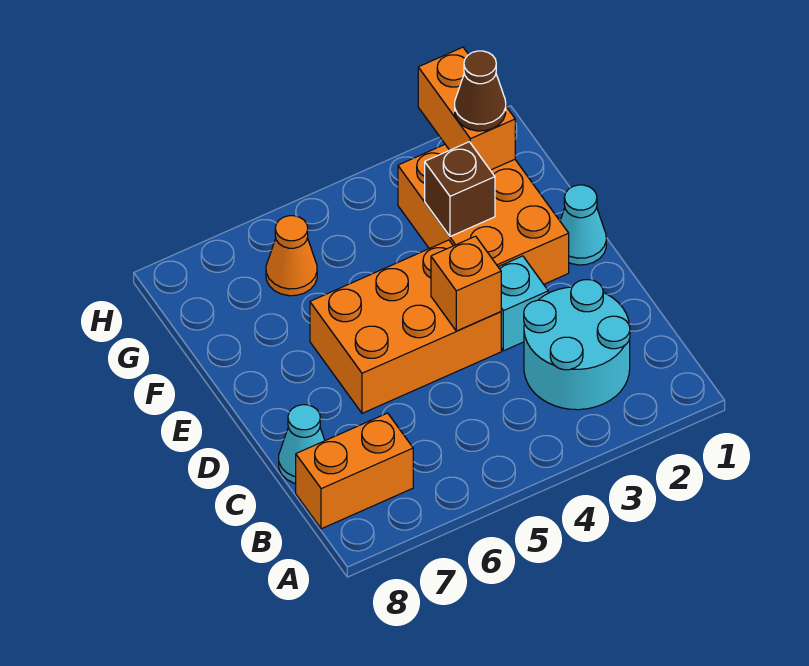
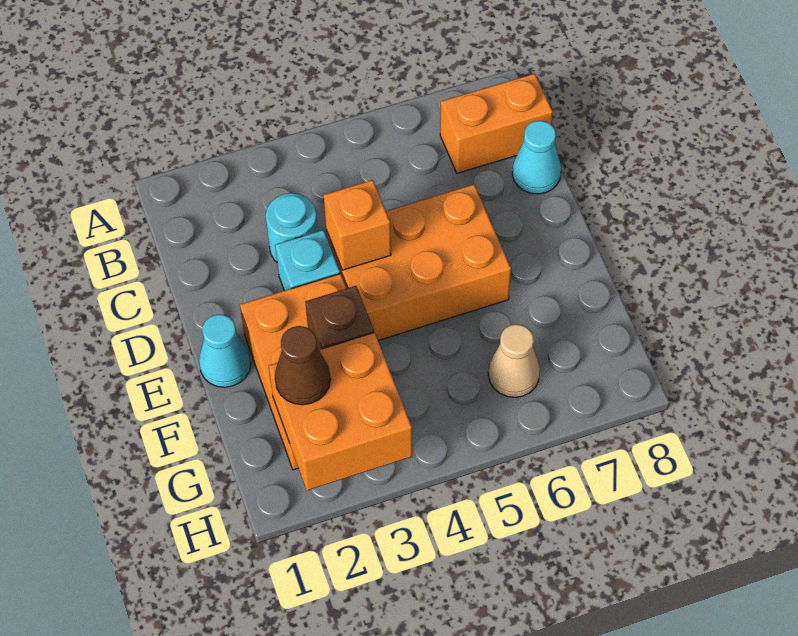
cyan 2x2 round brick [524,280,630,410] -> cyan 1x1 round brick [266,193,318,262]
orange 1x2 brick [418,47,515,170] -> orange 2x2 brick [269,332,412,490]
orange 1x1 cone [266,216,317,296] -> tan 1x1 cone [488,324,540,397]

